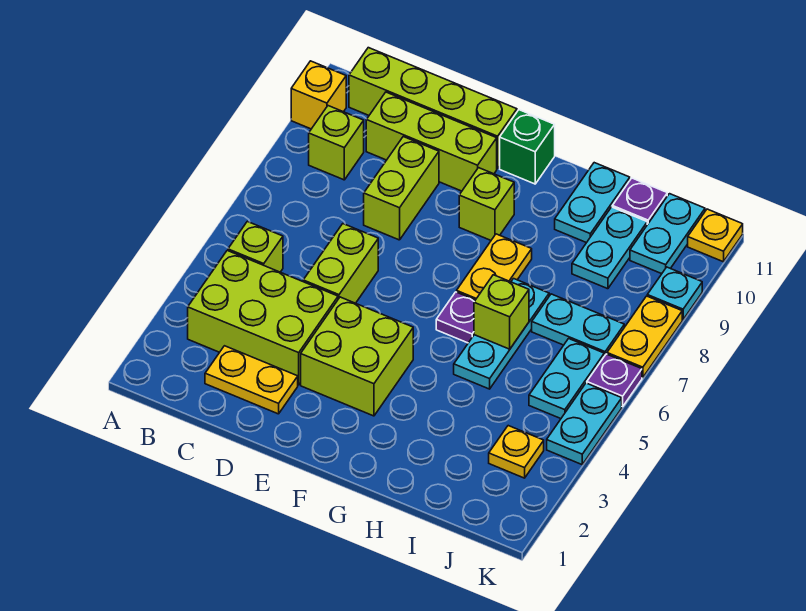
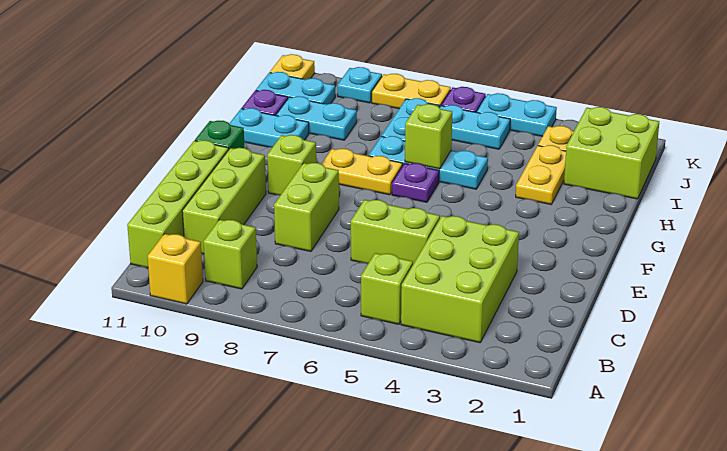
yellow 1x2 plate [205,346,298,414] -> yellow 1x2 plate moved to [516,145,566,204]
lime 1x2 brick [364,137,439,240] -> lime 1x2 brick turned to [274,163,339,251]
lime 2x2 brick [301,297,413,416] -> lime 2x2 brick moved to [564,107,659,199]

